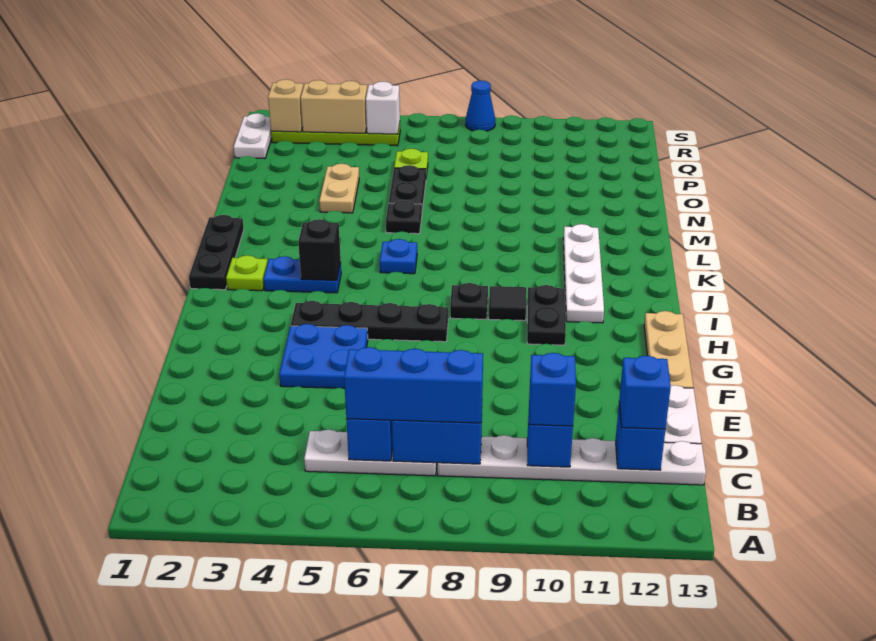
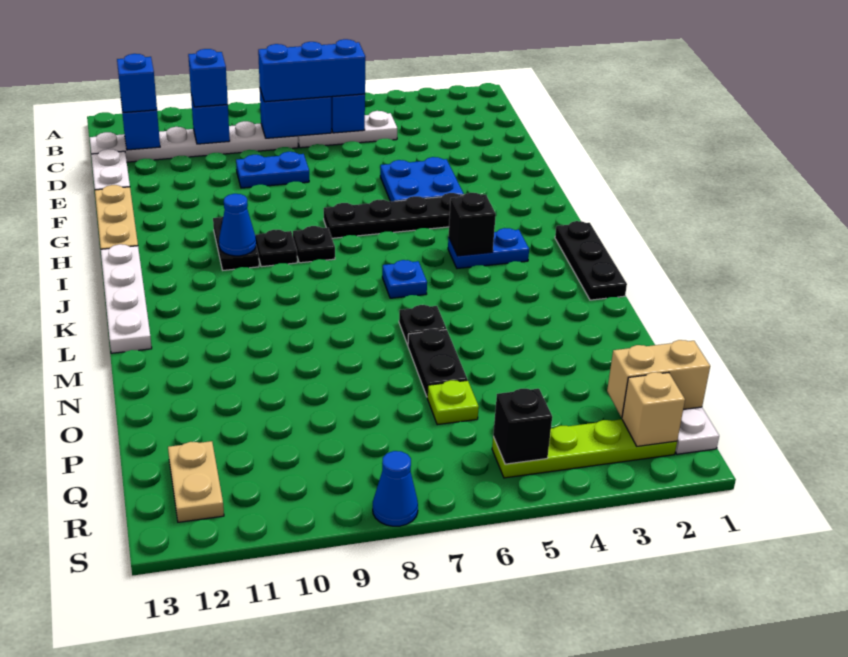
none -> blue 1x2 plate [236,152,309,188]
black 1x1 tile [489,286,526,321] -> black 1x1 plate [255,230,297,267]
none -> blue 1x1 cone [219,194,256,256]
white 1x4 plate [563,224,604,323] -> white 1x4 plate moved to [101,244,152,353]
lime 1x1 plate [226,255,268,291] -> none
tan 1x2 plate [319,164,359,213] -> tan 1x2 plate moved to [168,441,224,522]
tan 1x2 brick [301,80,367,133] -> tan 1x2 brick moved to [607,340,710,417]
white 1x1 brick [366,82,400,134] -> black 1x1 brick [493,389,552,464]

